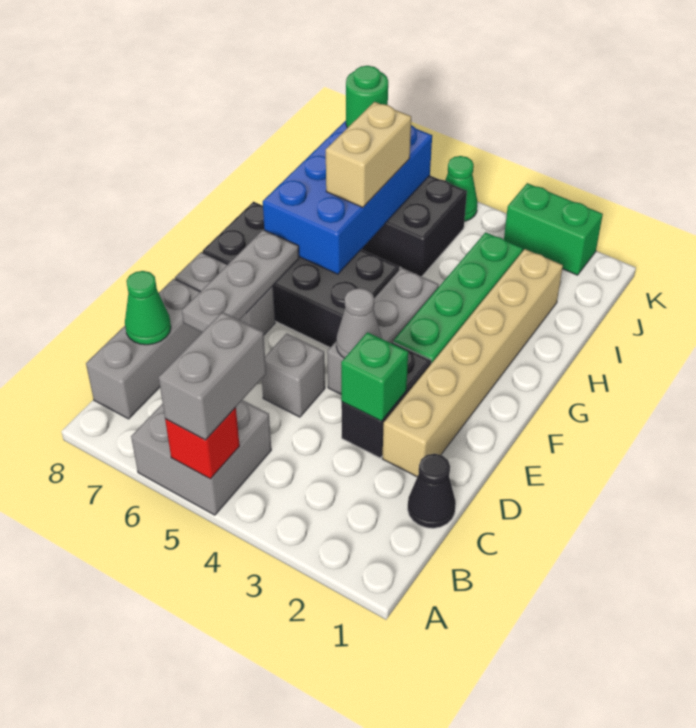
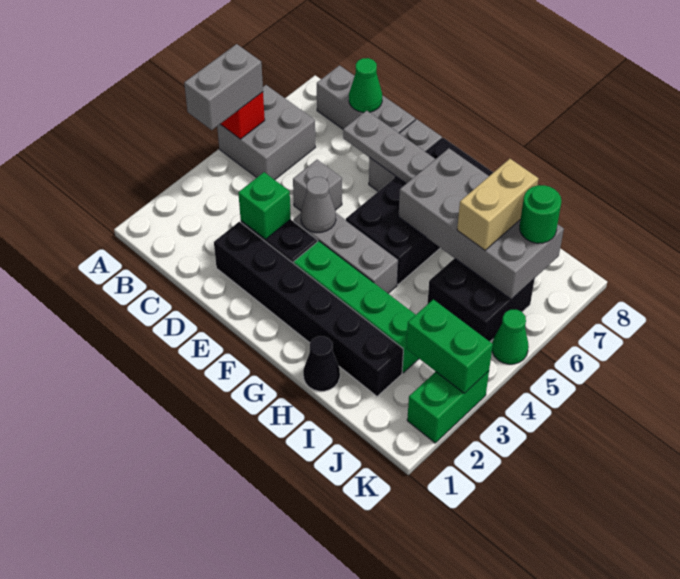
grey 1x2 brick [159,312,266,440] -> grey 1x2 brick turned to [184,44,263,130]
black 1x1 cone [408,454,456,528] -> black 1x1 cone moved to [303,336,340,391]
tan 1x6 brick [382,249,563,477] -> black 1x6 brick [214,222,403,396]
blue 2x4 brick [263,121,432,274] -> grey 2x4 brick [399,148,564,299]
tan 1x2 brick [326,102,411,207] -> tan 1x2 brick turned to [457,159,538,250]
none -> green 1x2 brick [406,299,493,393]

